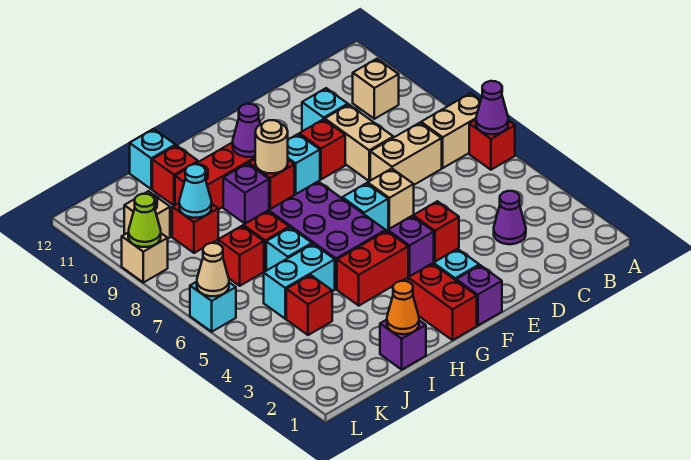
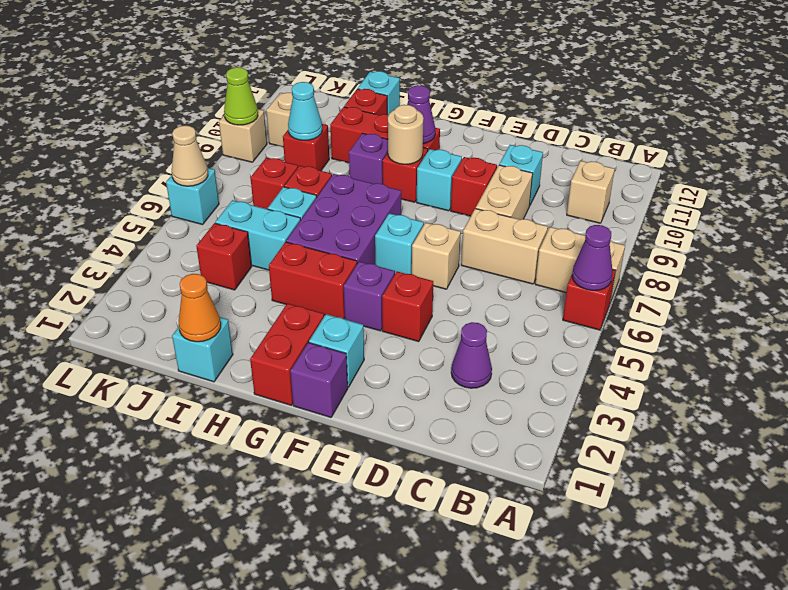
purple 1x1 brick [380,320,426,369] -> cyan 1x1 brick [172,317,233,382]

